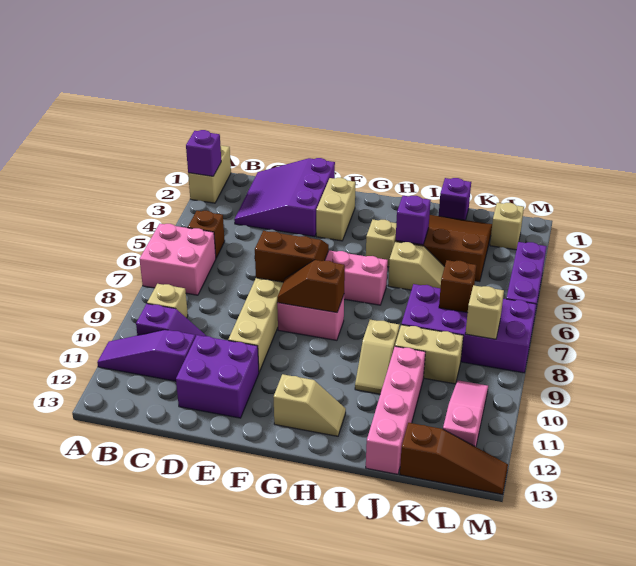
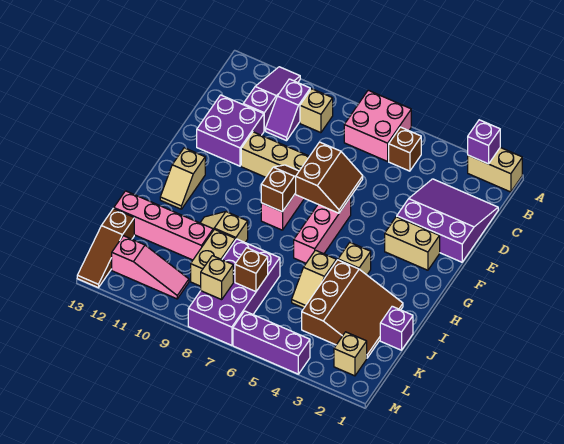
purple 1x1 brick [396,196,431,245] -> none

